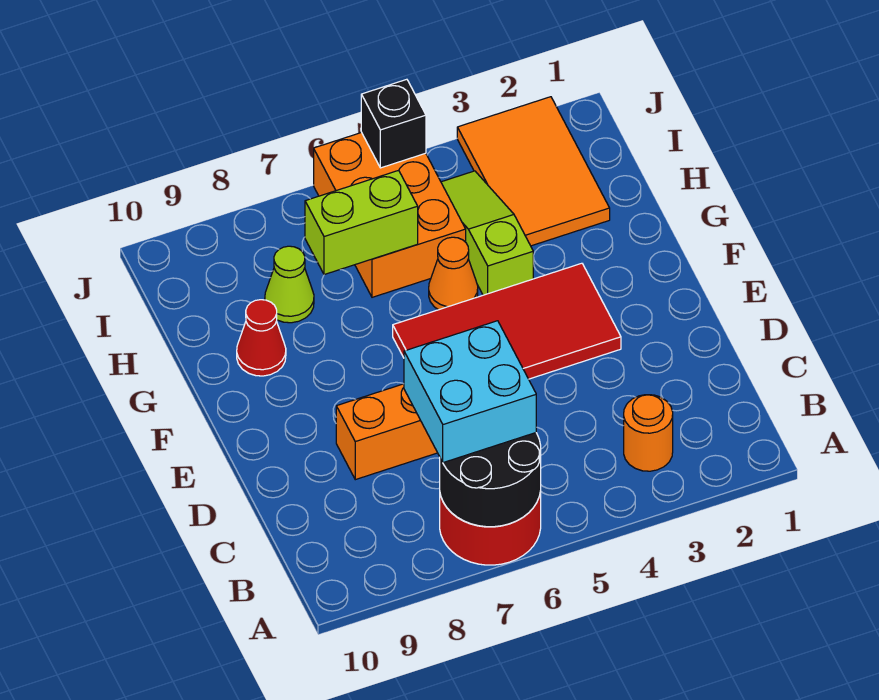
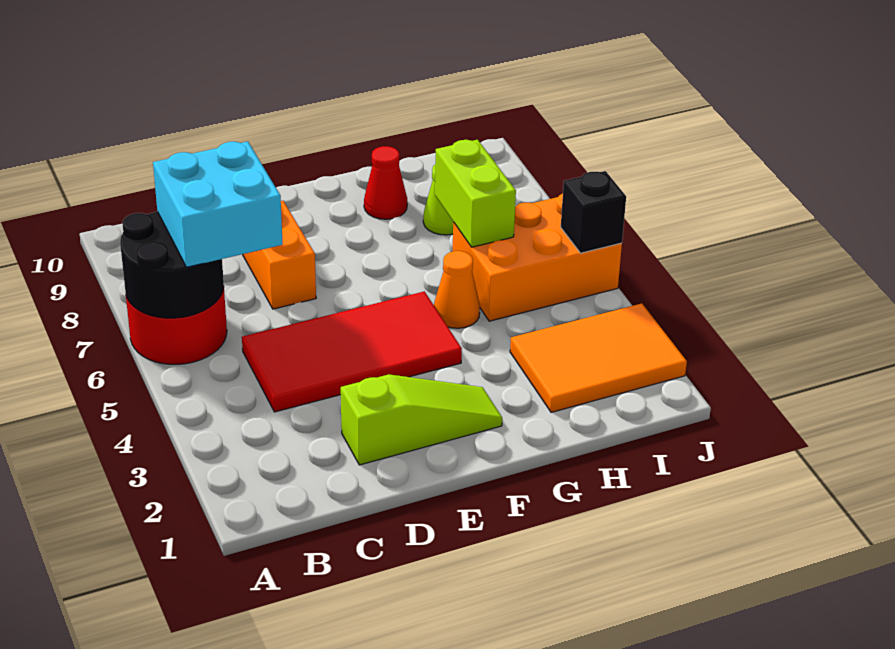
orange 1x1 round brick [624,395,673,471] -> none
red 2x4 tile [393,263,621,379] -> red 2x4 tile turned to [242,291,462,412]
lime 1x3 slope [441,171,533,295] -> lime 1x3 slope moved to [341,374,502,465]

